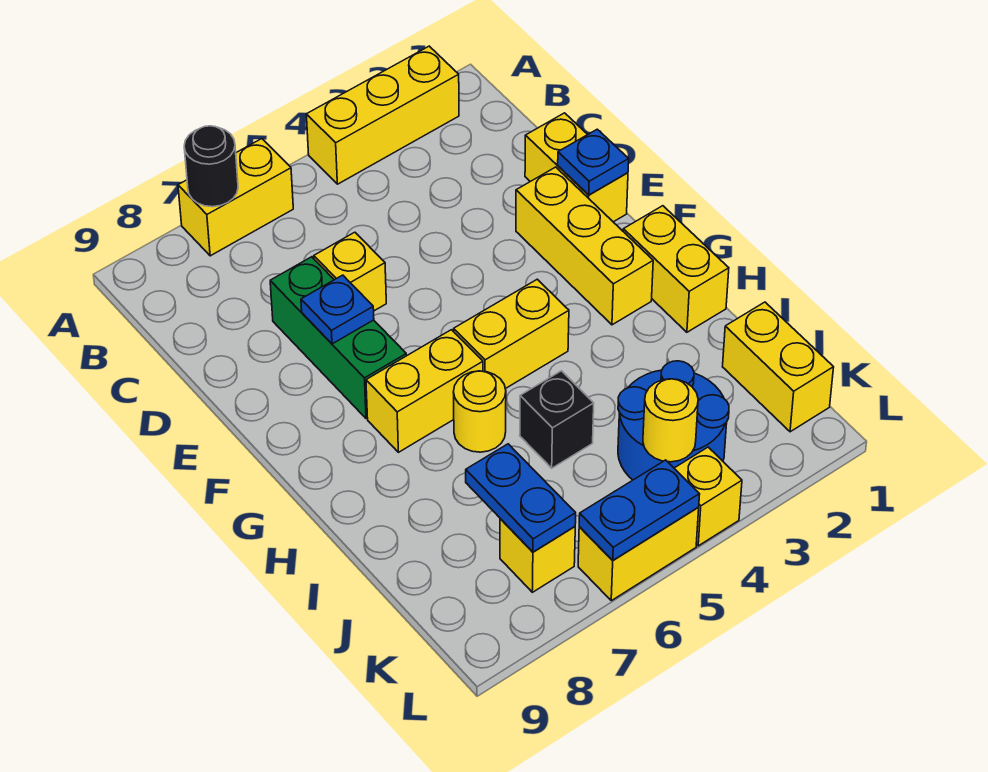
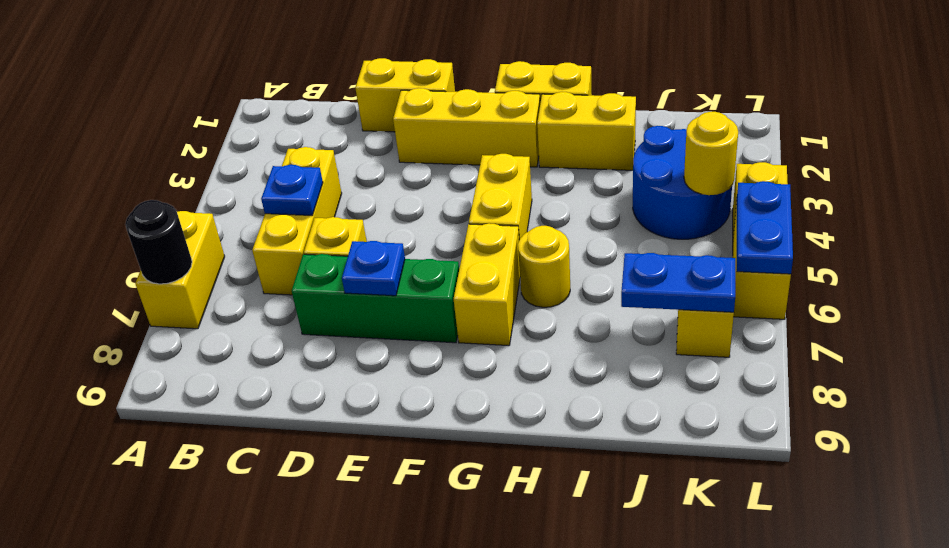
yellow 1x3 brick [306,46,459,184] -> yellow 1x3 brick moved to [252,147,342,295]
blue 1x1 plate [558,129,629,195] -> blue 1x1 plate moved to [261,165,323,215]
black 1x1 brick [520,371,594,468] -> none
yellow 1x2 brick [723,302,834,432] -> yellow 1x2 brick moved to [537,92,636,170]

